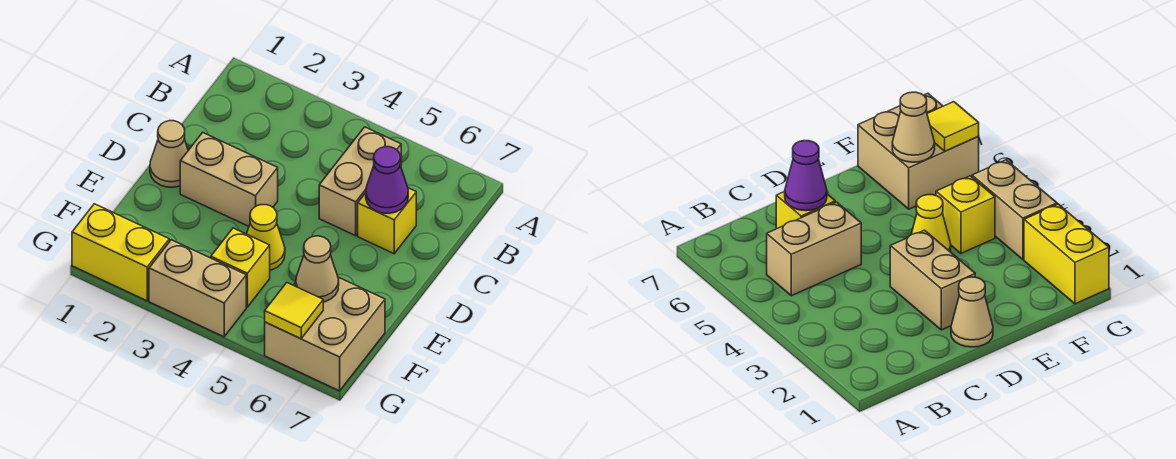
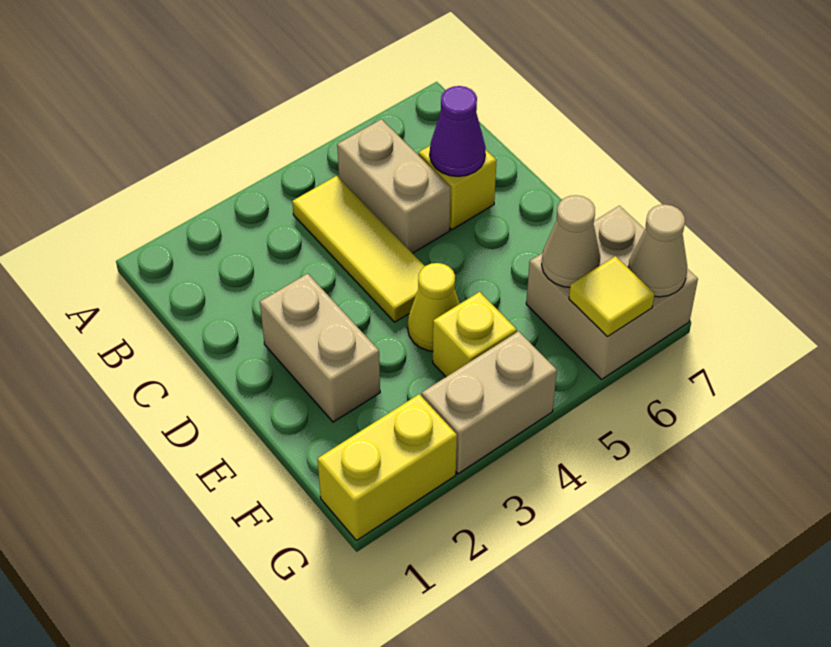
none -> yellow 1x3 tile [292,176,425,322]
tan 1x1 cone [150,121,188,187] -> tan 1x1 cone moved to [628,204,687,297]
tan 1x2 brick [180,132,278,226] -> tan 1x2 brick turned to [260,274,380,422]

